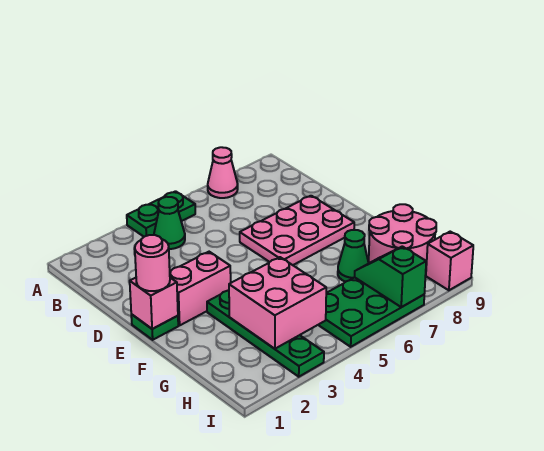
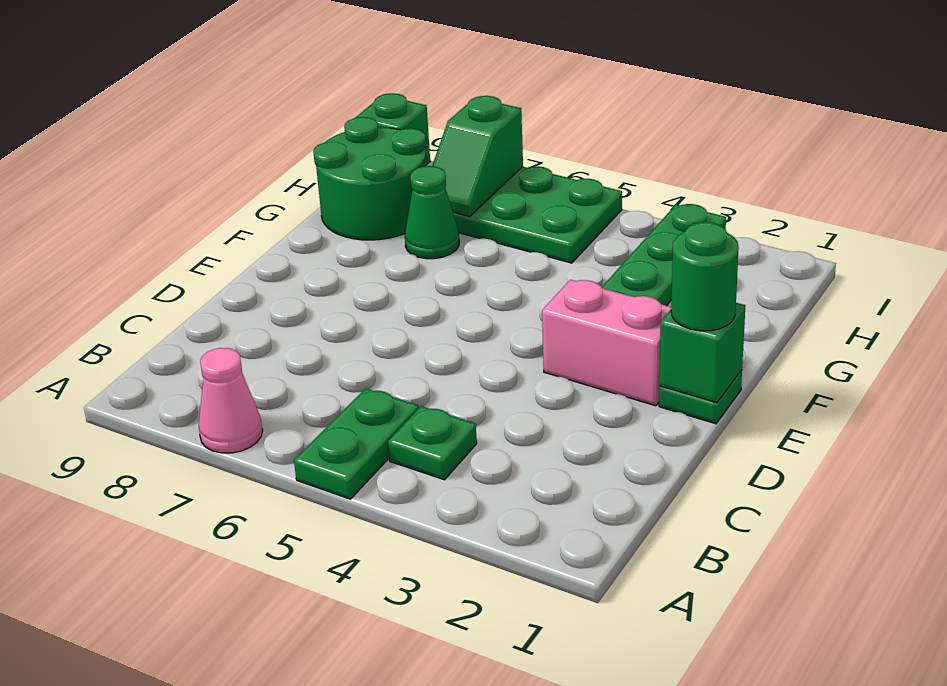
green 1x2 plate [127,191,195,237] -> green 1x2 plate turned to [294,388,419,499]
green 1x1 cone [154,197,185,249] -> green 1x1 plate [388,406,477,480]
pink 2x3 plate [240,196,354,265] -> none
pink 1x1 brick [130,278,178,329] -> green 1x1 brick [659,303,745,403]
pink 1x1 round brick [135,235,170,291] -> green 1x1 round brick [671,222,739,331]
pink 2x2 brick [229,257,326,349] -> none
pink 2x2 round brick [369,204,436,265] -> green 2x2 round brick [313,117,426,240]
pink 1x1 brick [426,232,473,290] -> green 1x1 brick [355,93,430,165]

